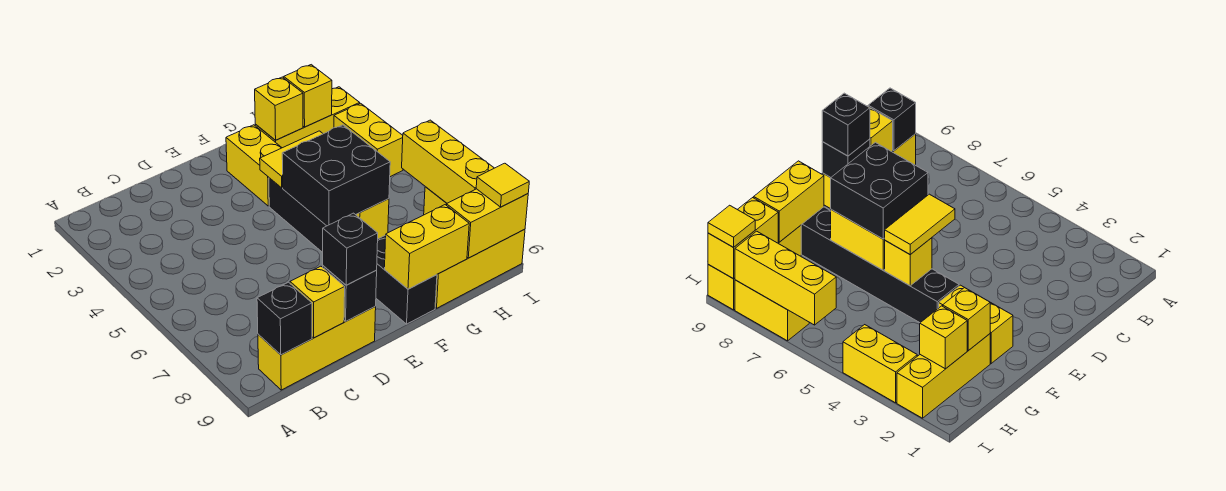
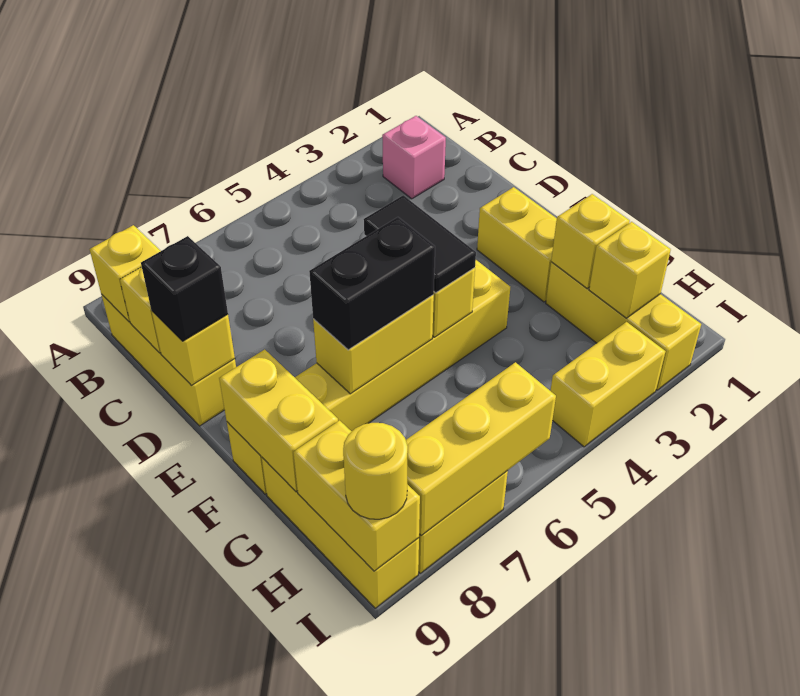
none -> pink 1x1 brick [382,116,446,199]
black 1x1 brick [257,282,312,355] -> yellow 1x1 brick [90,225,160,322]
black 1x1 brick [323,266,377,321] -> yellow 1x1 brick [152,311,235,385]
yellow 1x2 tile [260,131,323,188] -> black 1x2 tile [364,195,476,293]
black 2x2 brick [282,125,390,226] -> black 1x2 brick [309,217,435,350]
yellow 1x2 brick [226,125,282,206] -> yellow 1x2 brick turned to [477,187,557,302]
black 1x6 brick [269,178,437,324] -> yellow 1x6 brick [227,260,510,494]
yellow 1x1 tile [476,163,529,207] -> yellow 1x1 round brick [343,423,408,519]

